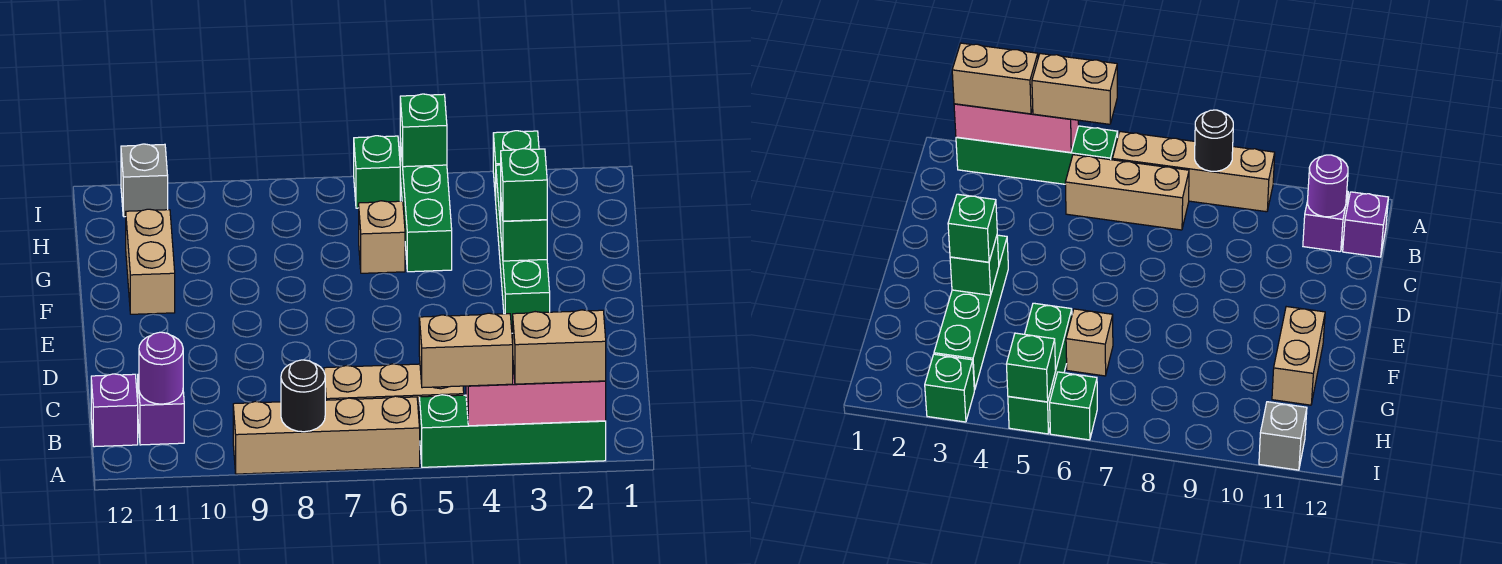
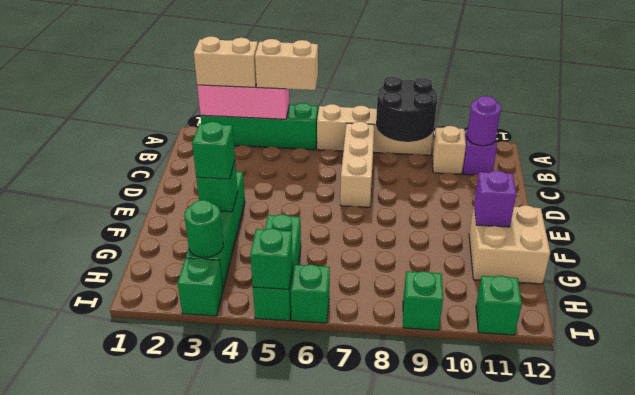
black 1x1 round brick [281,360,325,432] -> black 2x2 round brick [376,76,438,142]
tan 1x3 brick [324,364,464,414] -> tan 1x3 brick turned to [340,122,374,207]
purple 1x1 brick [91,374,138,447] -> purple 1x1 brick moved to [474,171,516,227]
tan 1x2 brick [126,209,175,314] -> tan 2x2 brick [469,205,550,284]
tan 1x1 brick [359,201,405,273] -> tan 1x1 brick moved to [432,126,466,174]
none -> green 1x1 round brick [184,200,223,258]
none -> green 1x1 brick [403,271,443,330]
grey 1x1 brick [121,144,168,217] -> green 1x1 brick [476,276,522,335]

